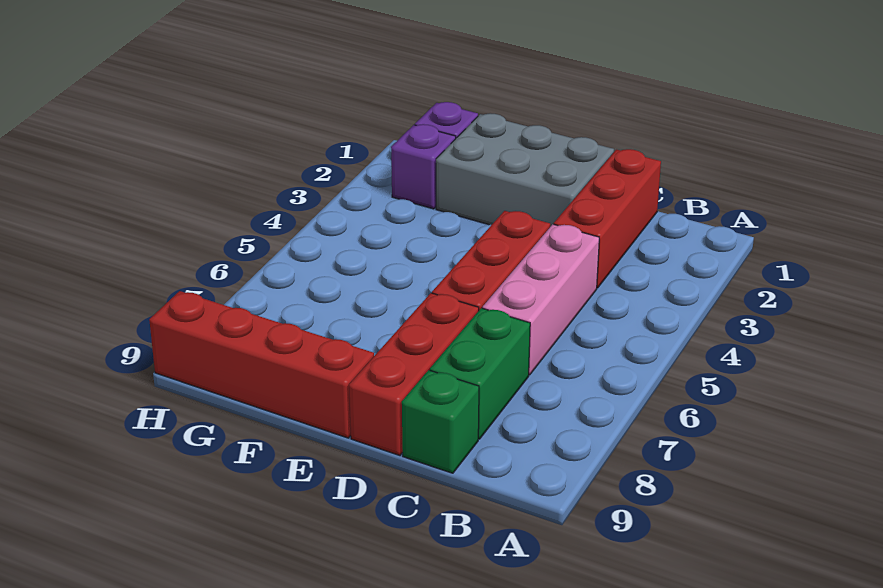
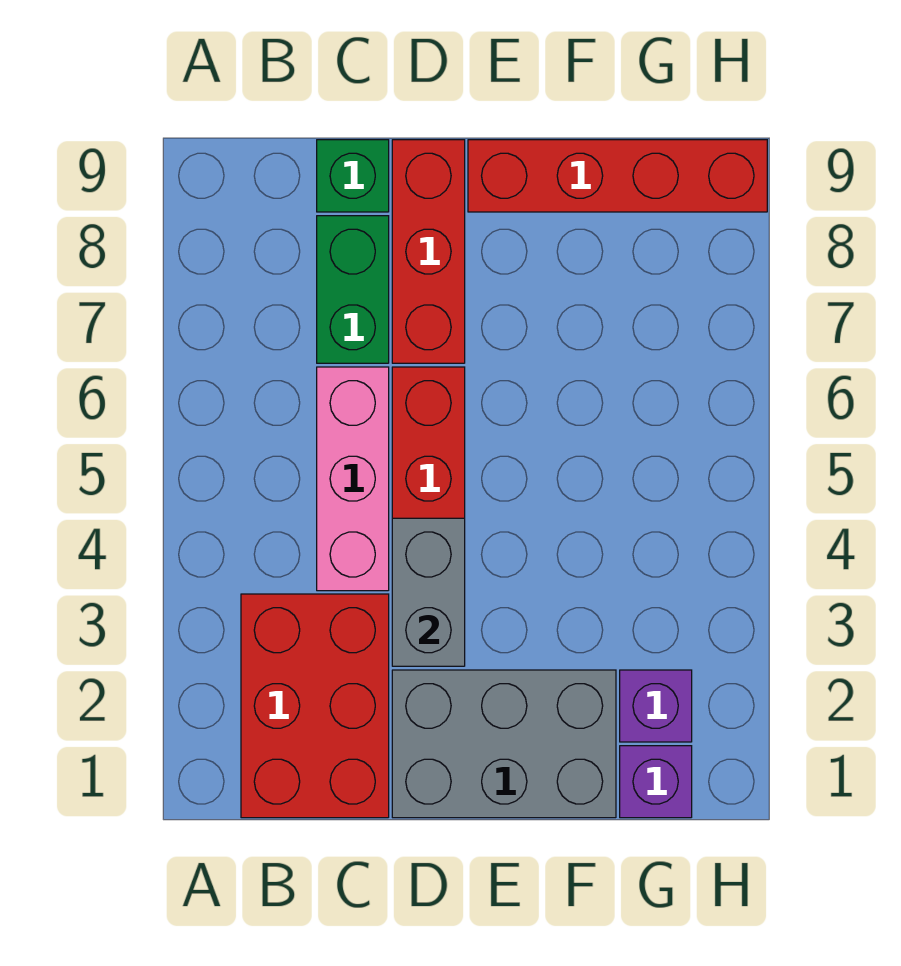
red 1x3 brick [554,149,661,288] -> red 2x3 brick [241,594,389,818]
none -> grey 1x2 brick [392,518,465,666]

